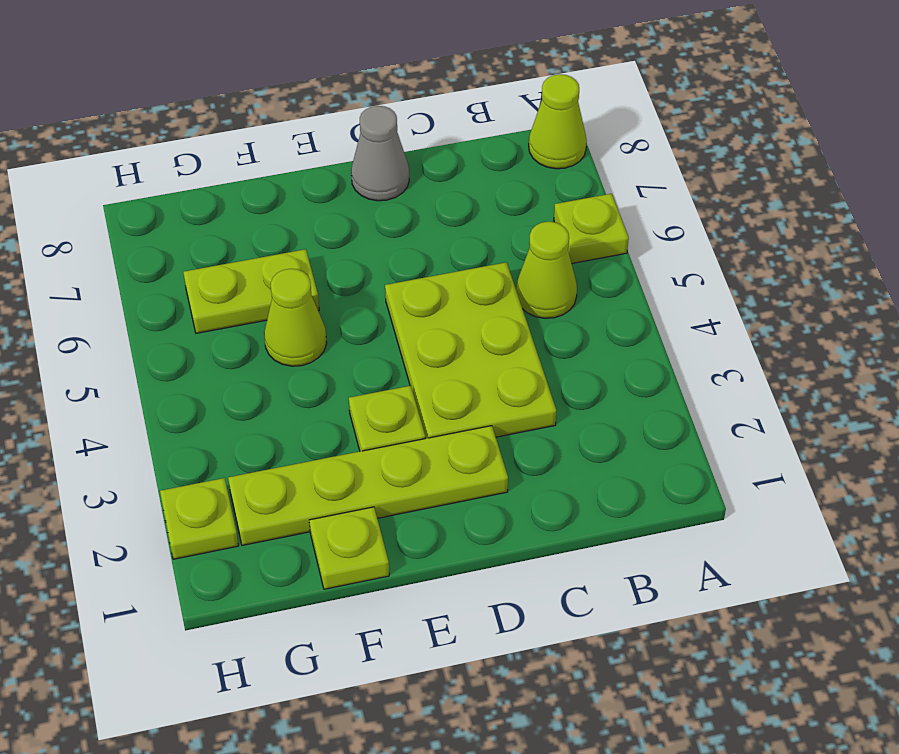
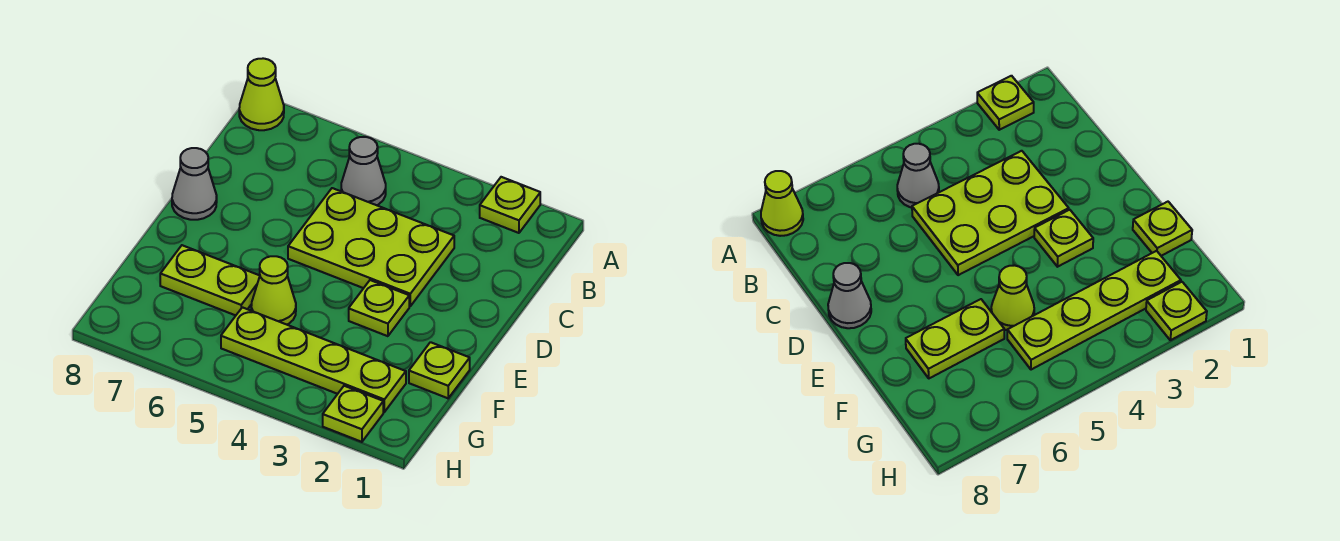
lime 1x1 plate [554,194,629,263] -> lime 1x1 plate moved to [480,177,540,233]
lime 1x1 cone [516,222,577,318] -> grey 1x1 cone [341,137,386,205]
lime 1x4 plate [228,426,508,545] -> lime 1x4 plate turned to [221,307,406,412]
lime 1x2 plate [183,249,319,333] -> lime 1x2 plate turned to [160,245,260,315]

